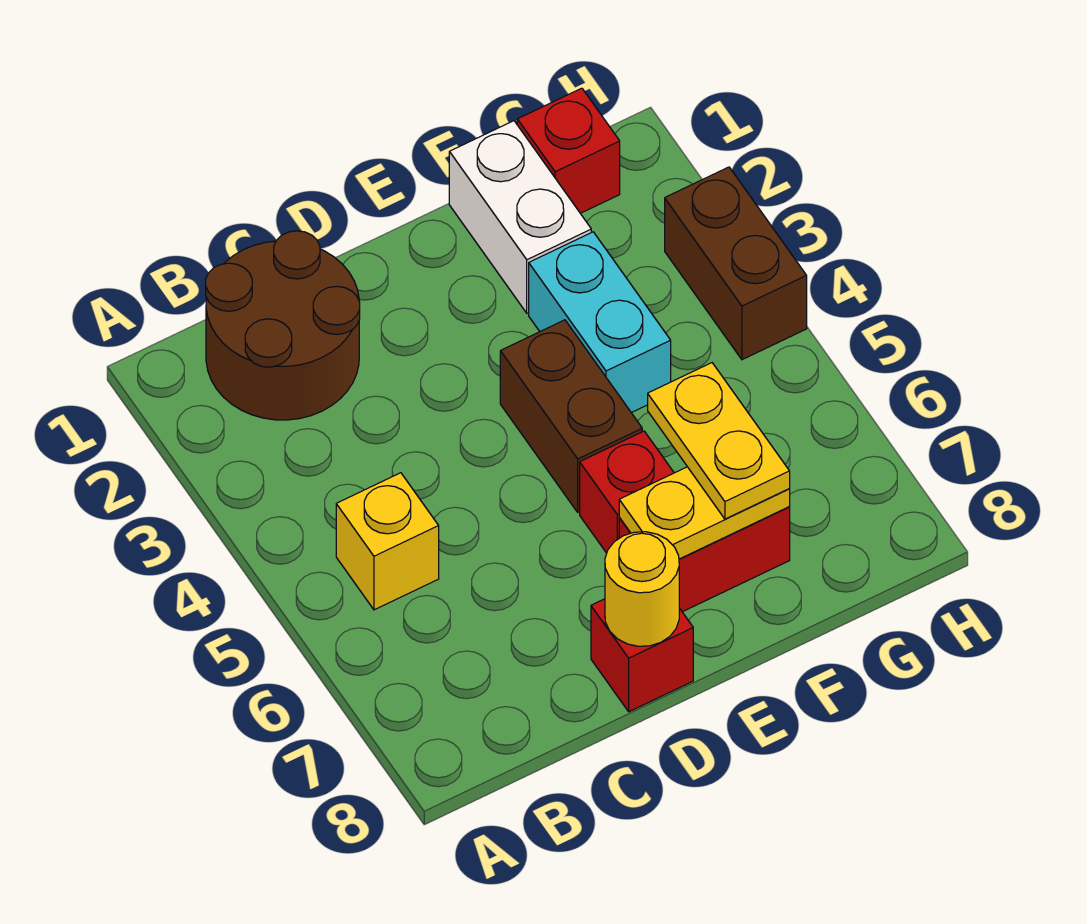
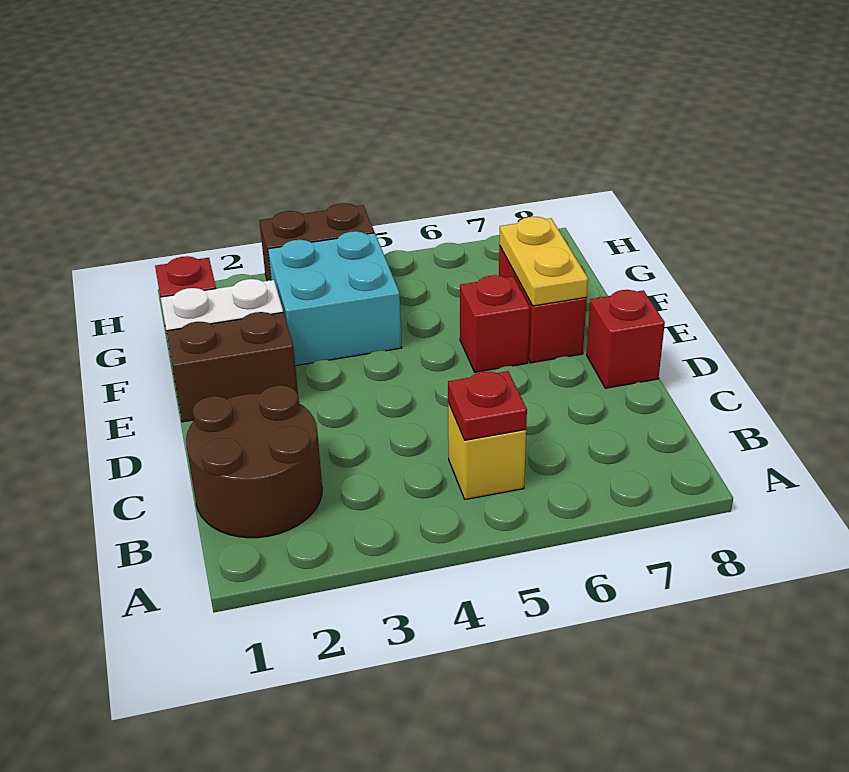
none -> red 1x1 plate [448,371,527,440]
yellow 1x1 round brick [605,532,679,646] -> none
brown 1x2 brick [500,320,642,512] -> brown 1x2 brick moved to [166,312,299,422]
cyan 1x2 brick [529,232,671,413] -> cyan 2x2 brick [268,231,402,366]
yellow 1x2 plate [648,363,790,519] -> none

